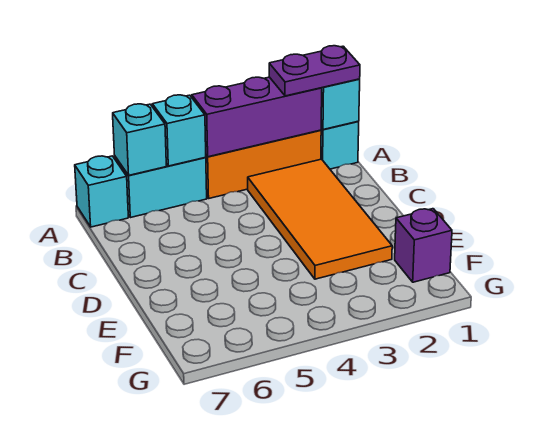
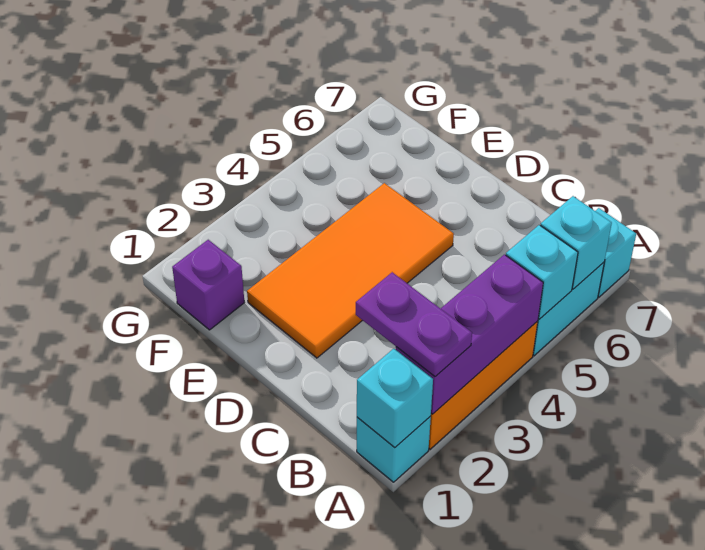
purple 1x2 plate [269,46,360,96] -> purple 1x2 plate turned to [356,272,472,376]
orange 2x4 tile [248,159,392,279] -> orange 2x4 tile turned to [247,183,454,358]

